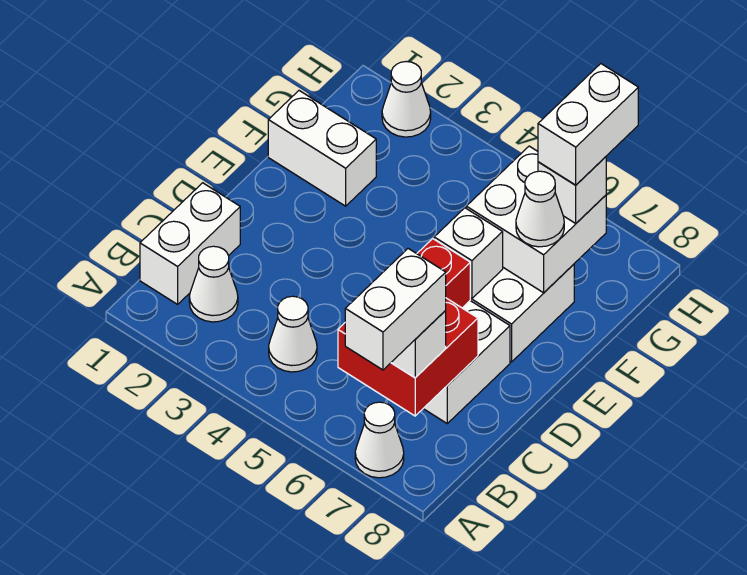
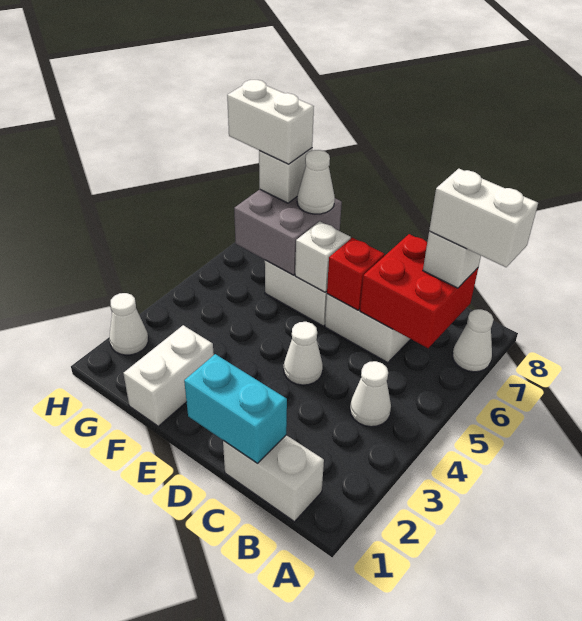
white 1x1 cone [189,246,238,322] -> white 1x1 cone moved to [284,322,323,385]
none -> cyan 1x2 brick [184,354,287,463]
white 2x2 brick [466,146,606,293] -> grey 2x2 brick [234,189,342,275]

